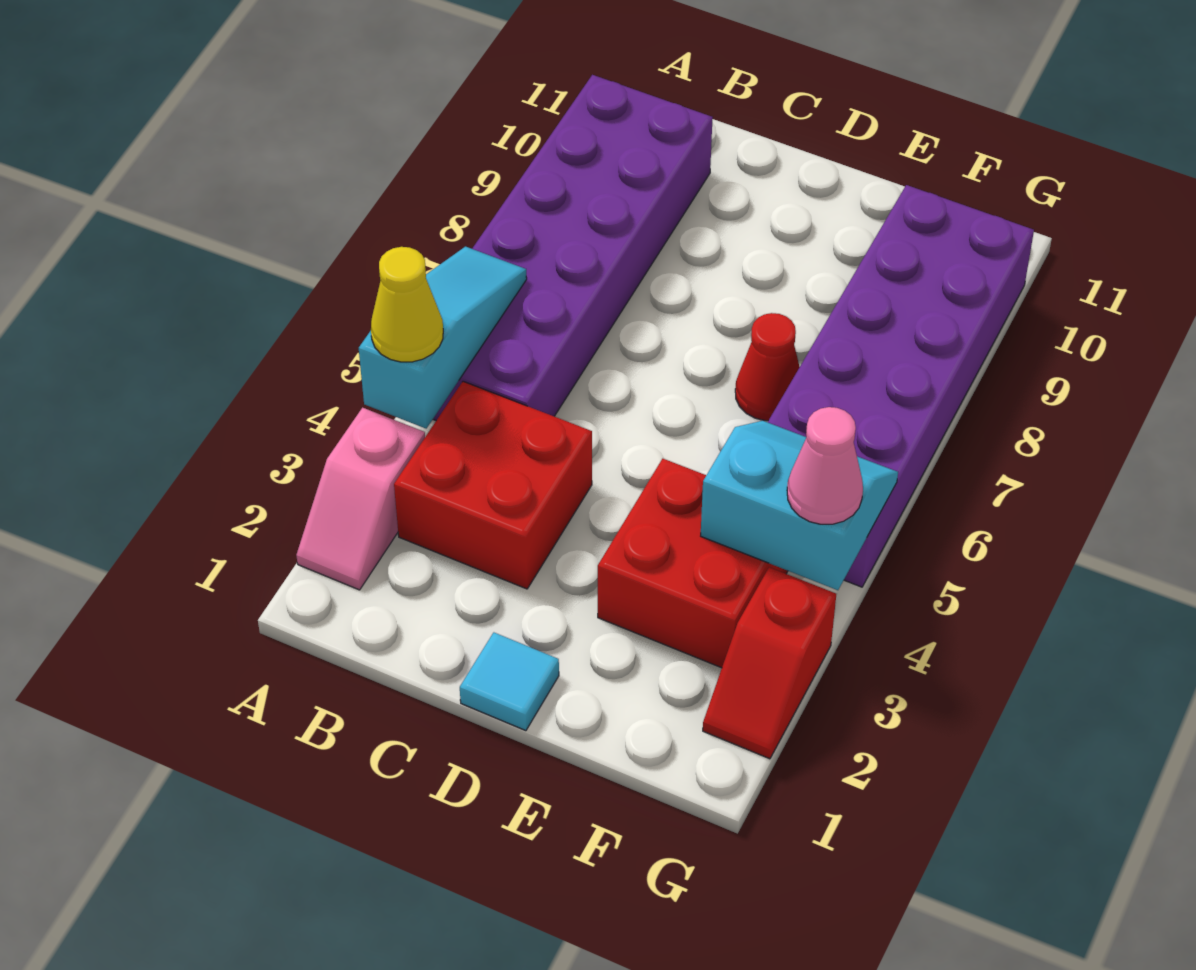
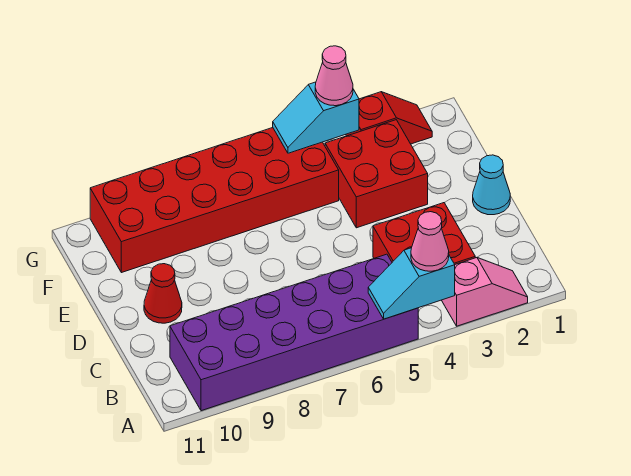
cyan 1x3 slope [359,247,527,428] -> cyan 1x2 slope [368,248,455,319]
yellow 1x1 cone [371,247,443,362] -> pink 1x1 cone [411,212,449,271]
cyan 1x1 tile [460,633,559,731] -> cyan 1x1 cone [473,155,510,215]
red 1x1 cone [735,313,800,421] -> red 1x1 cone moved to [144,264,182,323]
cyan 2x2 slope [701,421,898,590] -> cyan 1x2 slope [273,82,359,153]
purple 2x6 brick [768,185,1034,587] -> red 2x6 brick [90,128,339,273]

